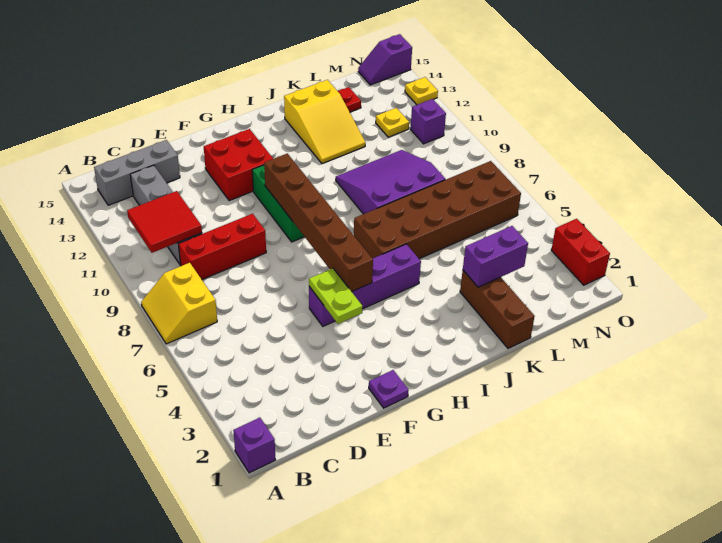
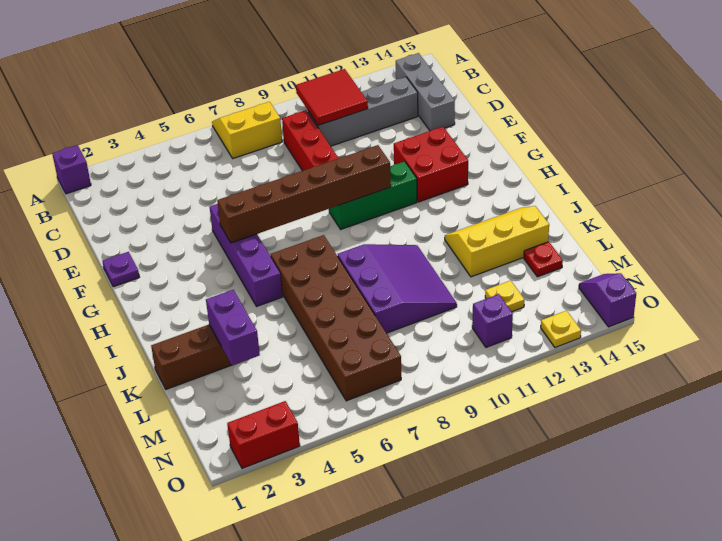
lime 1x2 plate [309,268,362,324] -> none
yellow 2x3 slope [284,80,366,164] -> yellow 2x3 slope turned to [445,206,549,277]

